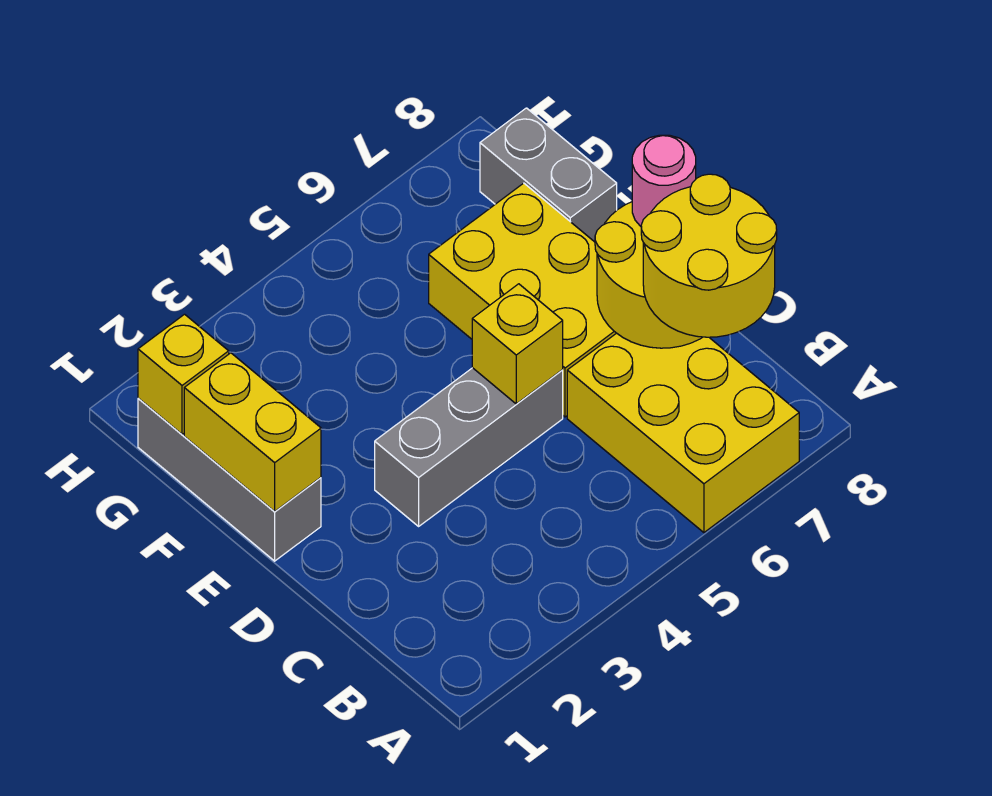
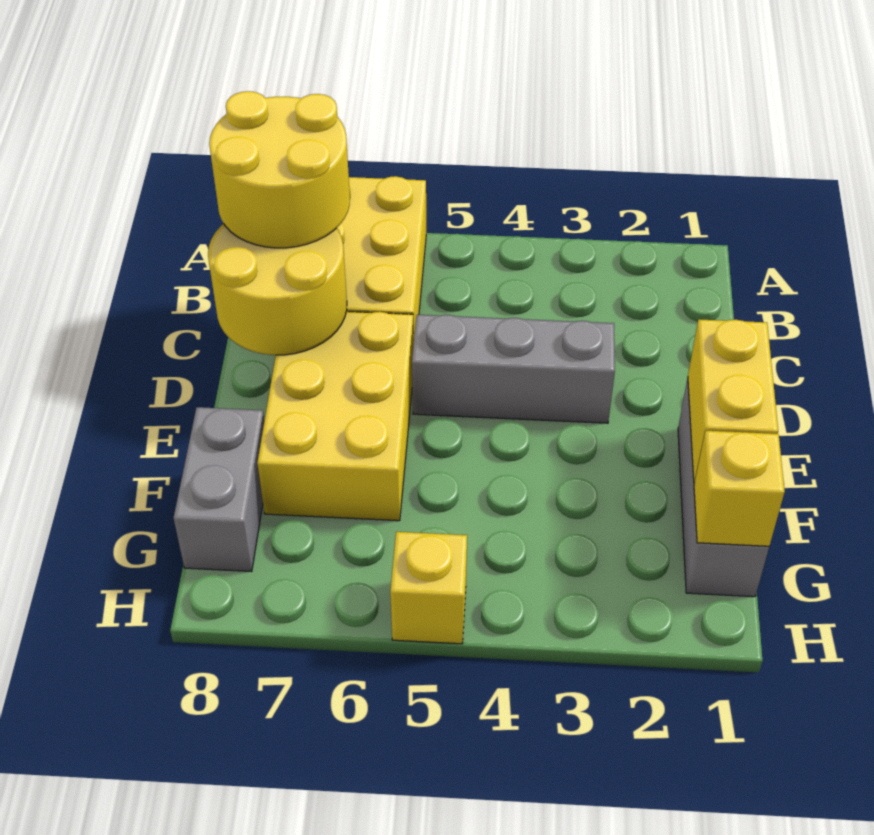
yellow 1x1 brick [472,284,563,404] -> yellow 1x1 brick moved to [390,532,467,644]
pink 1x1 round brick [632,135,696,226] -> none

